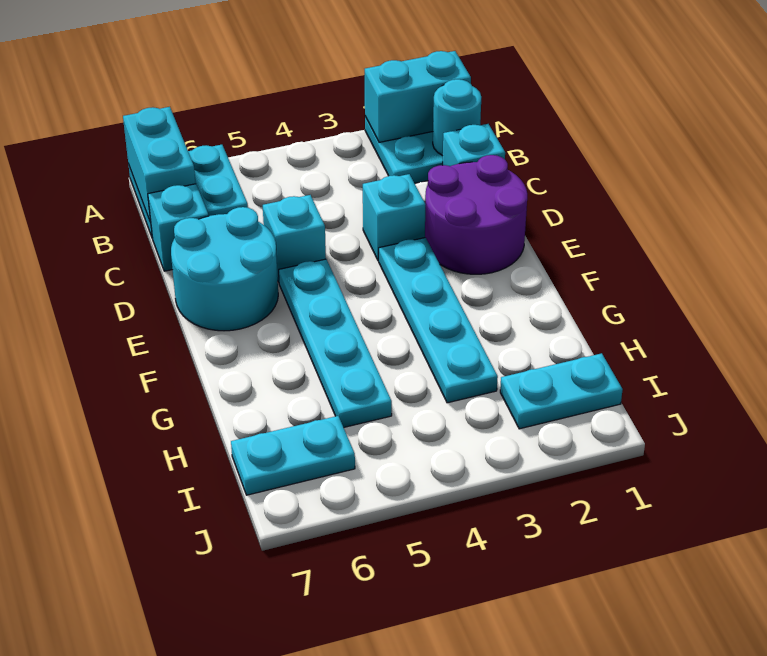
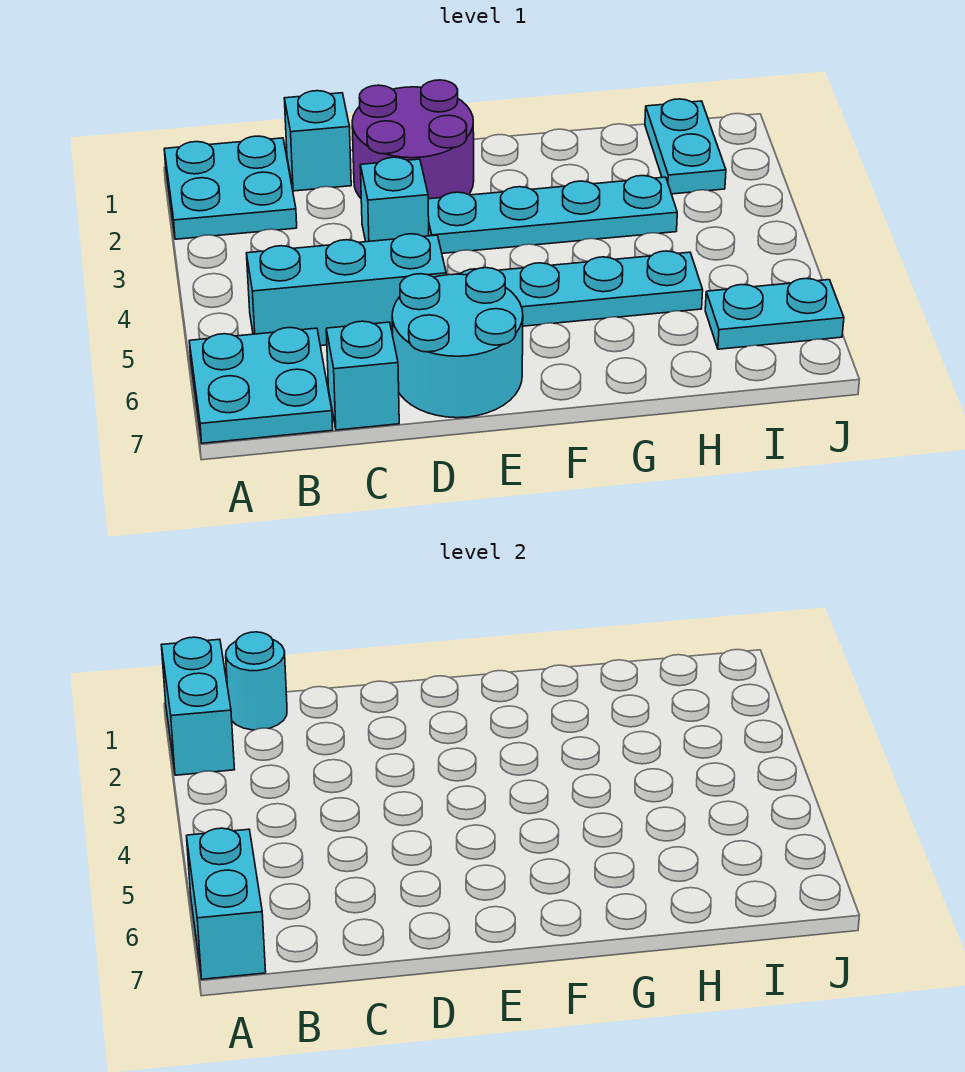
cyan 1x2 brick [123,107,196,223] -> cyan 1x2 brick turned to [187,828,266,979]
cyan 1x1 brick [263,195,326,282] -> cyan 1x3 brick [246,234,446,346]
cyan 1x2 plate [231,416,355,495] -> cyan 1x2 plate turned to [705,278,844,349]

